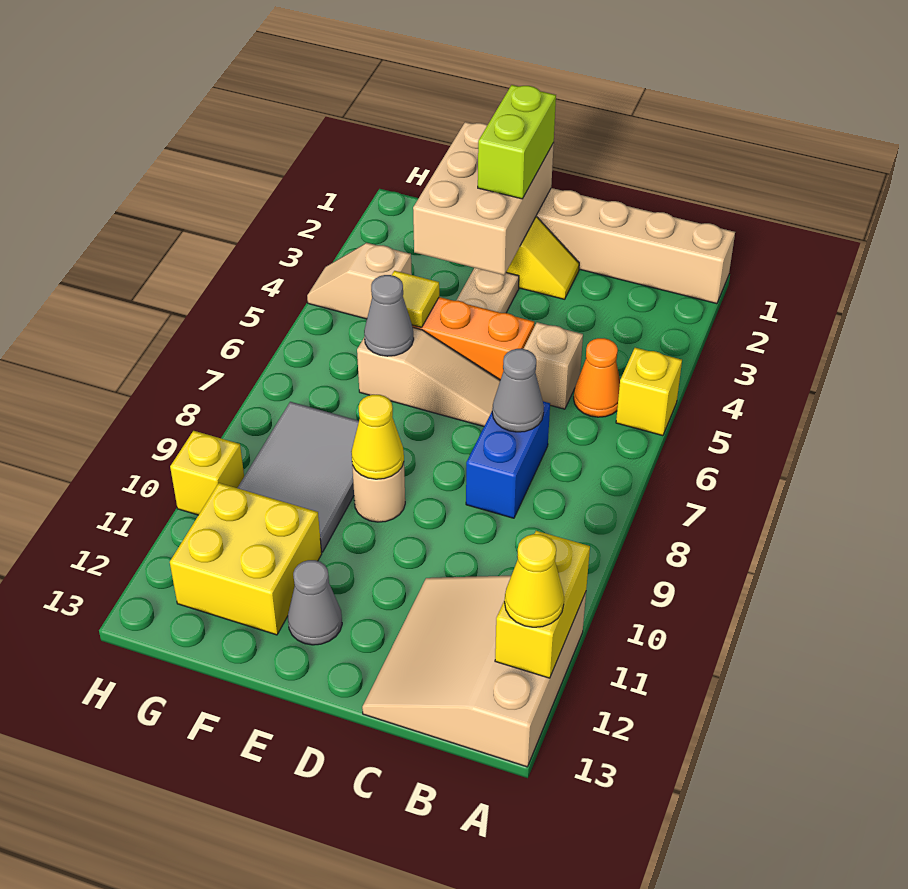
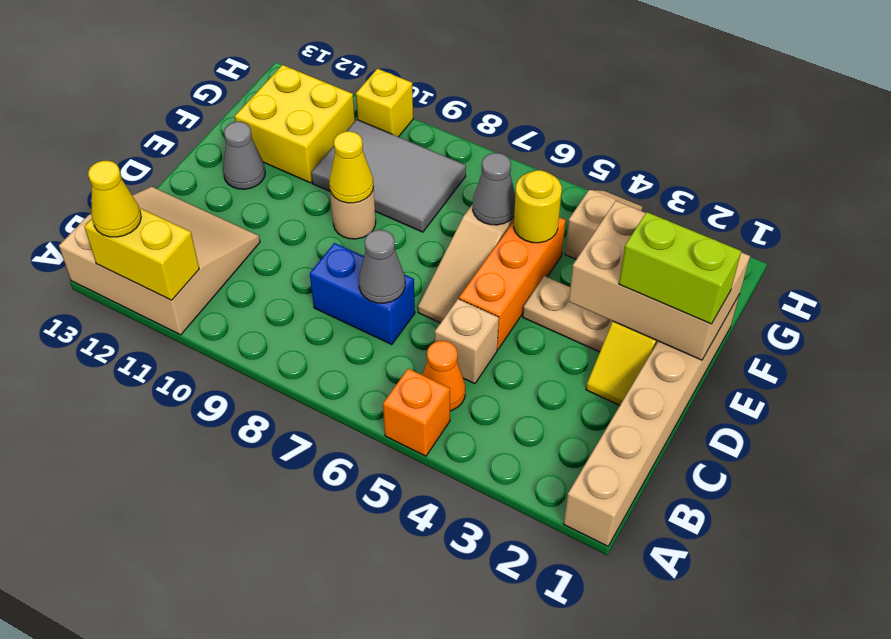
yellow 1x1 brick [616,348,682,436] -> orange 1x1 brick [383,369,450,456]
yellow 1x1 tile [392,271,439,327] -> yellow 1x1 round brick [514,170,562,243]

